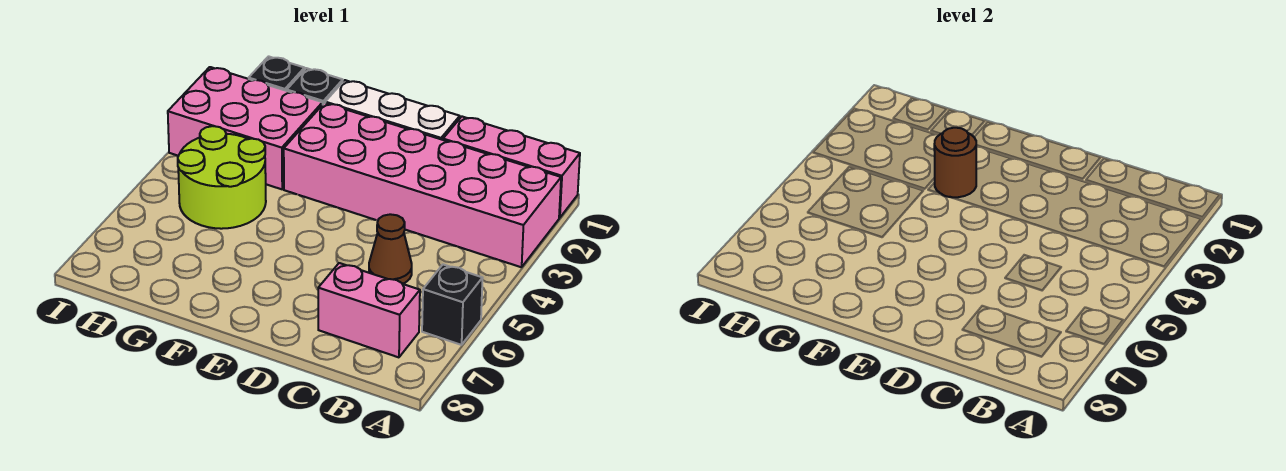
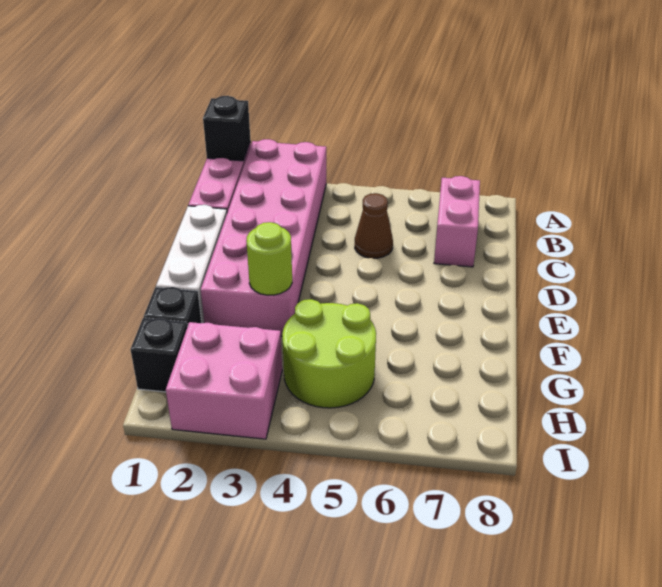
black 1x1 brick [422,265,483,345] -> black 1x1 brick moved to [203,96,251,161]
brown 1x1 round brick [934,128,976,197] -> lime 1x1 round brick [246,222,292,295]
pink 2x3 brick [168,67,323,189] -> pink 2x2 brick [166,322,282,439]

